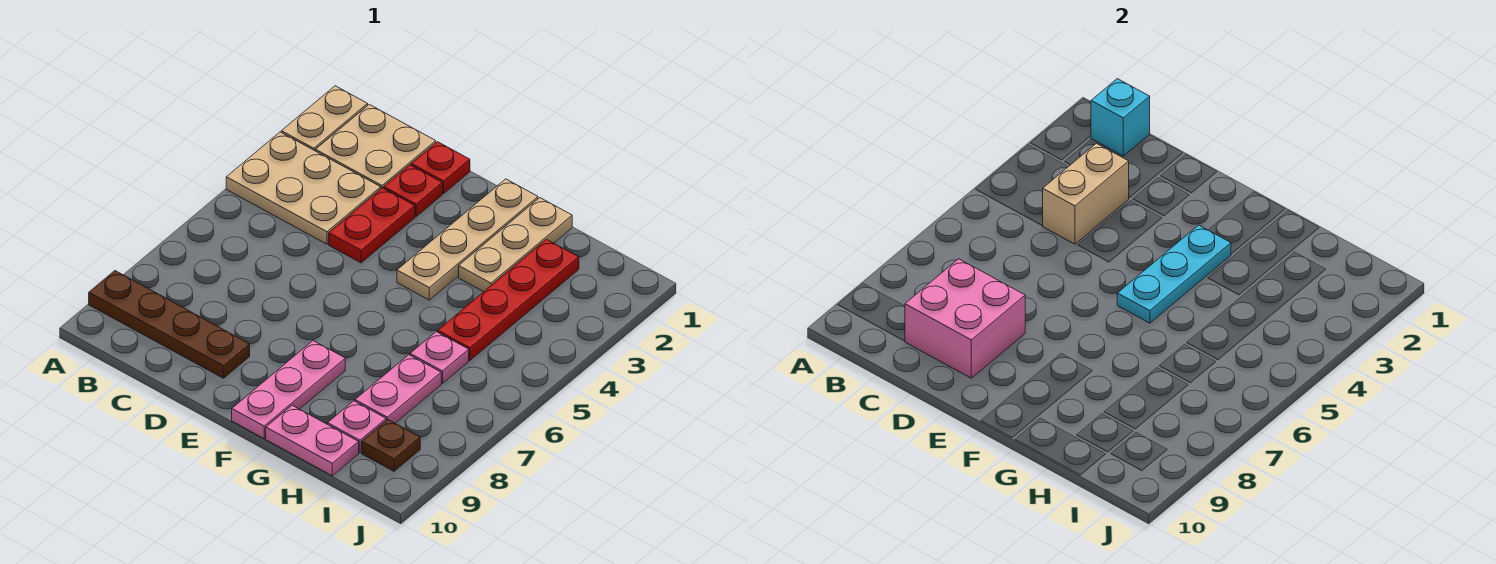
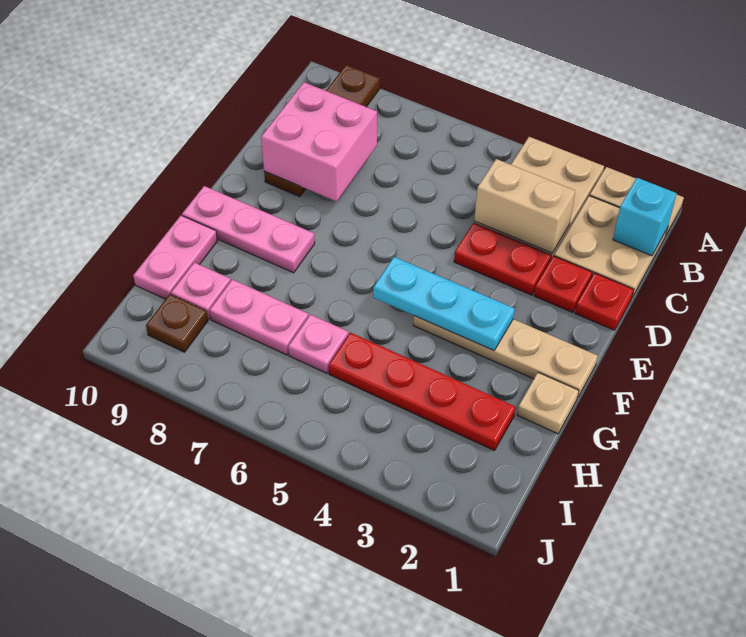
tan 1x3 plate [459,198,572,292] -> tan 1x1 plate [517,373,579,434]

